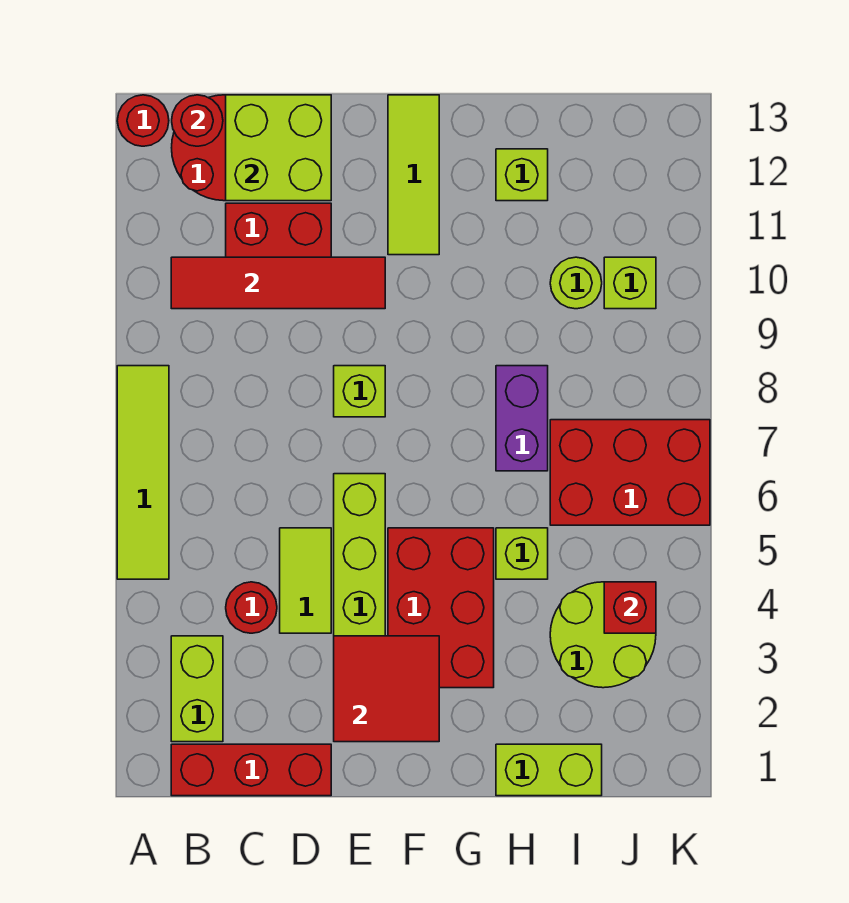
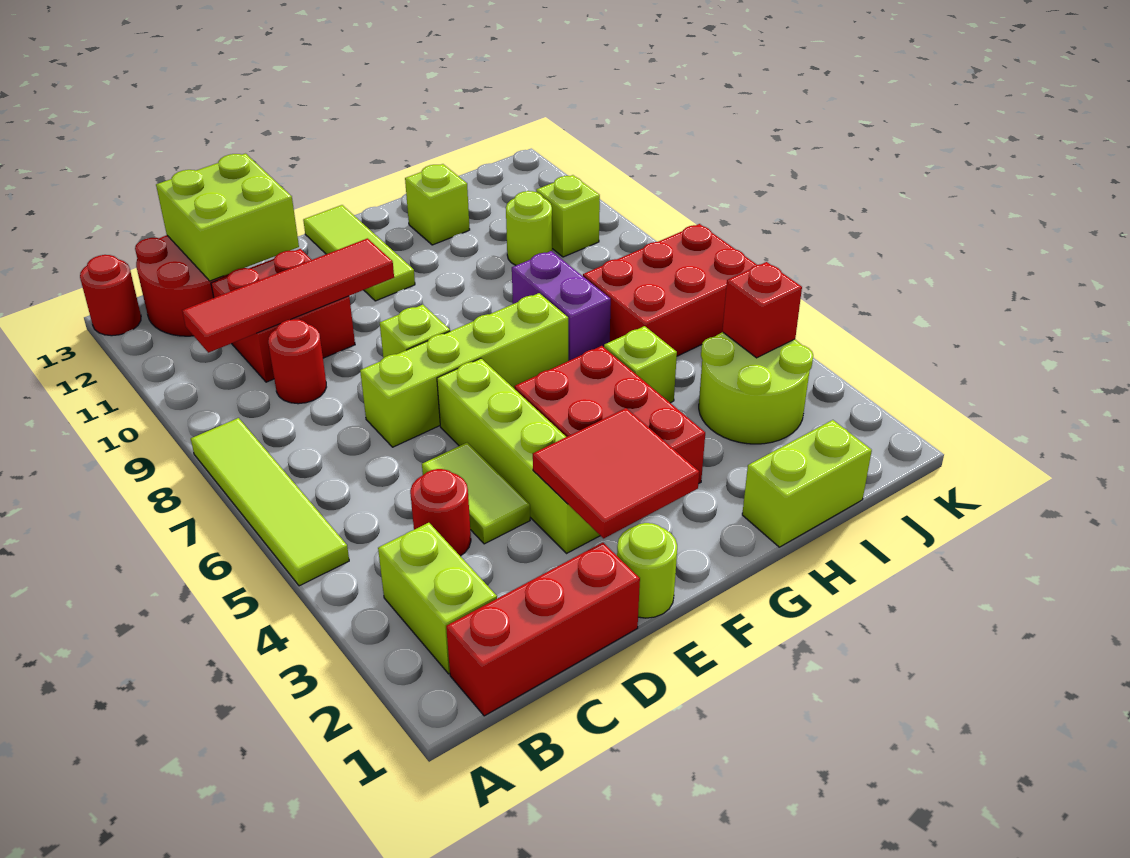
red 1x1 round brick [172,95,223,146] -> red 1x1 round brick moved to [268,319,326,404]
none -> lime 1x4 brick [360,293,568,447]
none -> lime 1x1 round brick [617,523,677,618]

